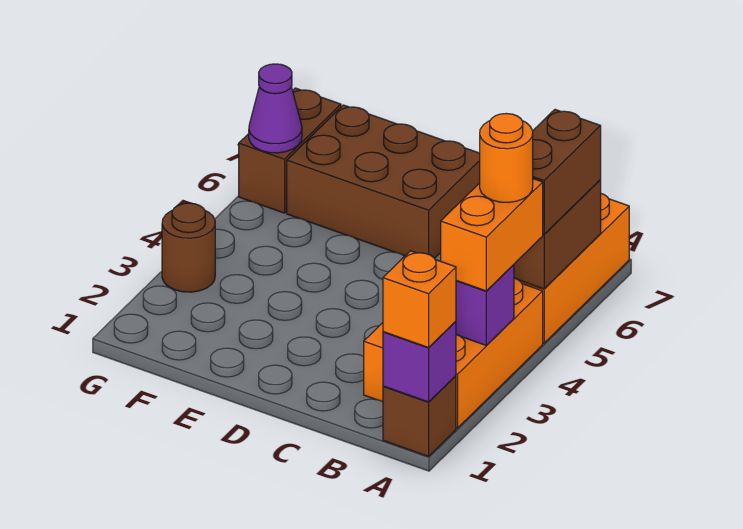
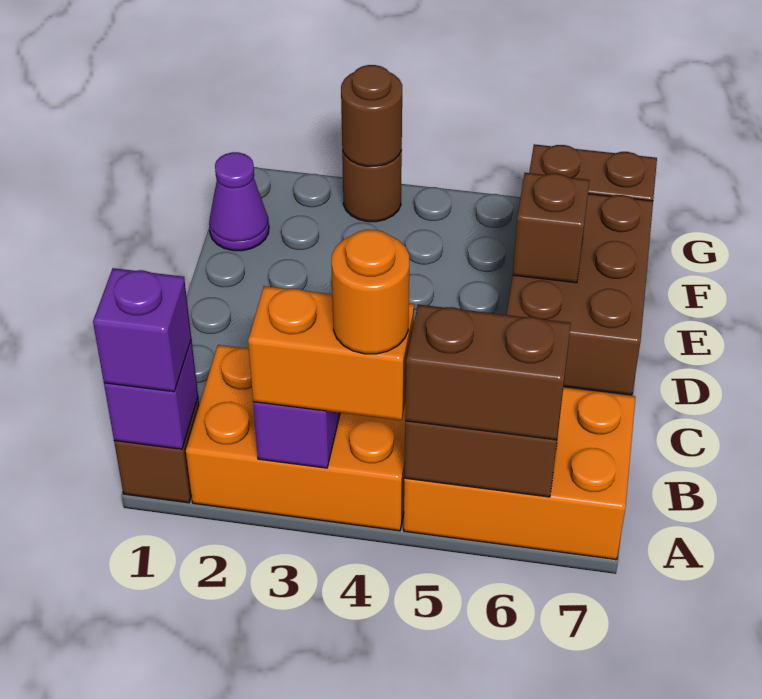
orange 1x1 brick [383,251,456,348] -> purple 1x1 brick [93,268,191,392]
none -> brown 1x1 brick [513,173,589,283]
none -> brown 1x1 round brick [341,65,402,166]
purple 1x1 cone [249,64,302,153] -> purple 1x1 cone moved to [209,152,269,251]

